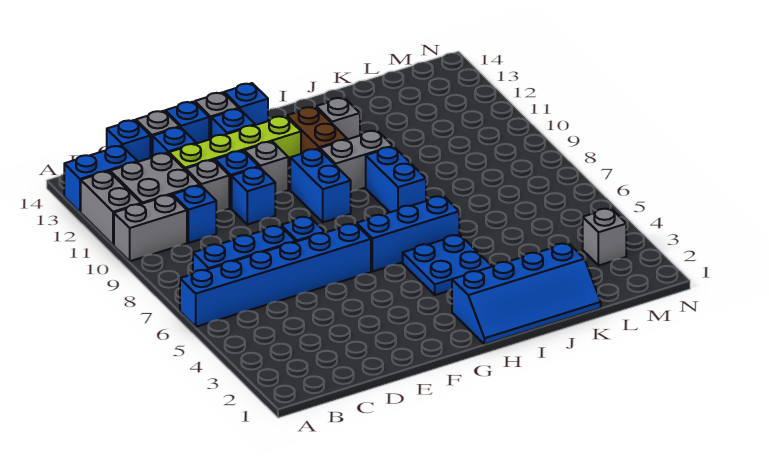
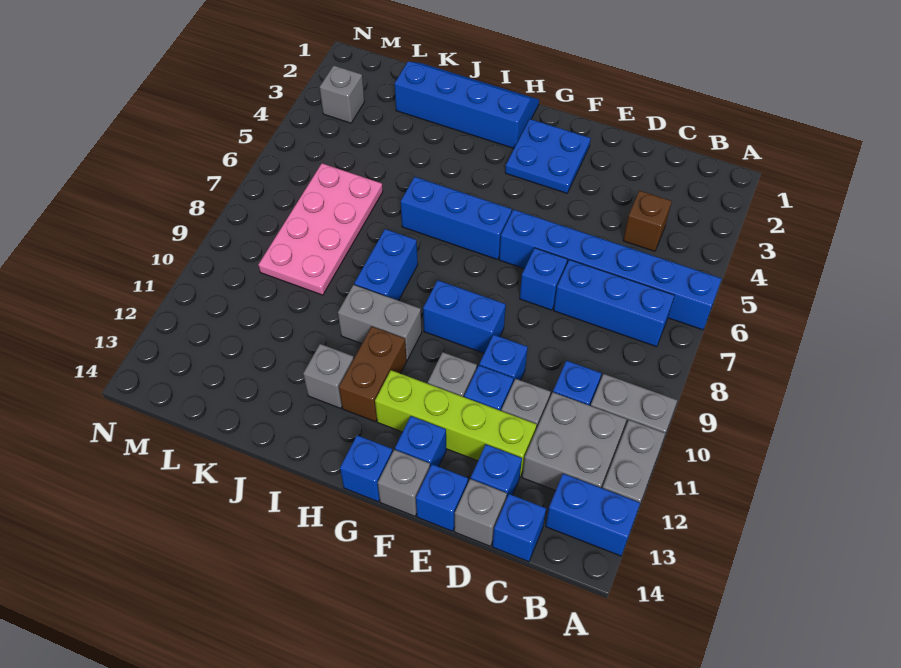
none -> brown 1x1 brick [623,191,672,251]
blue 1x2 brick [290,149,351,222] -> blue 1x2 brick turned to [423,280,506,353]
blue 2x2 plate [403,235,492,295] -> blue 2x2 plate moved to [505,119,591,193]
none -> pink 2x4 plate [259,163,383,295]

